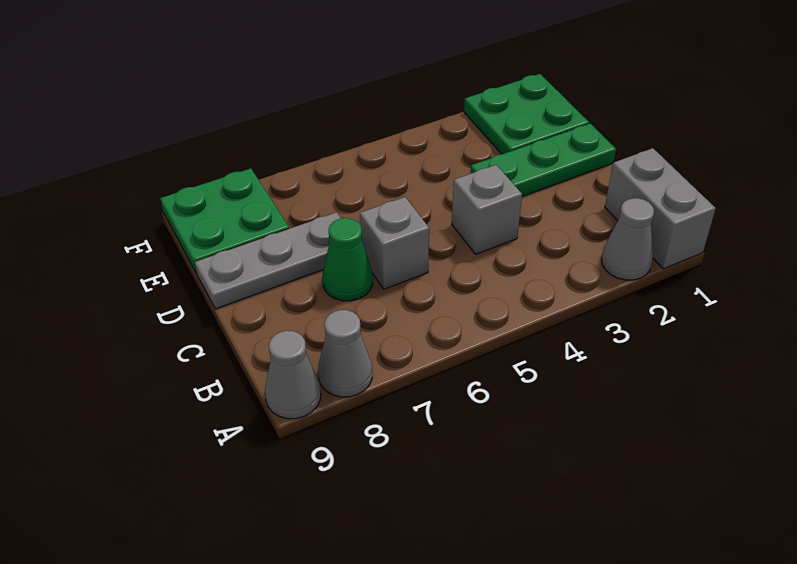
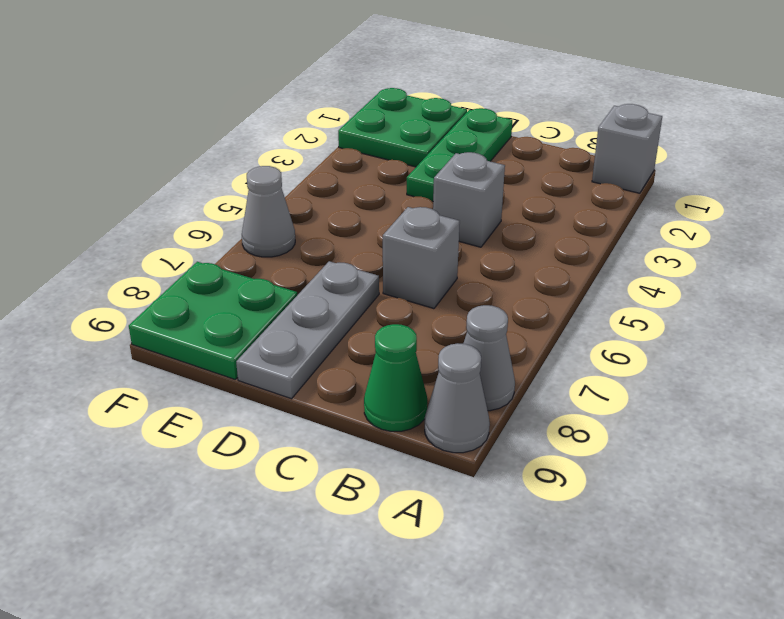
grey 1x2 brick [605,148,716,269] -> grey 1x1 brick [592,104,662,193]
grey 1x1 cone [601,198,654,280] -> grey 1x1 cone moved to [242,166,295,257]
green 1x1 cone [322,218,373,301] -> green 1x1 cone moved to [364,324,427,431]

